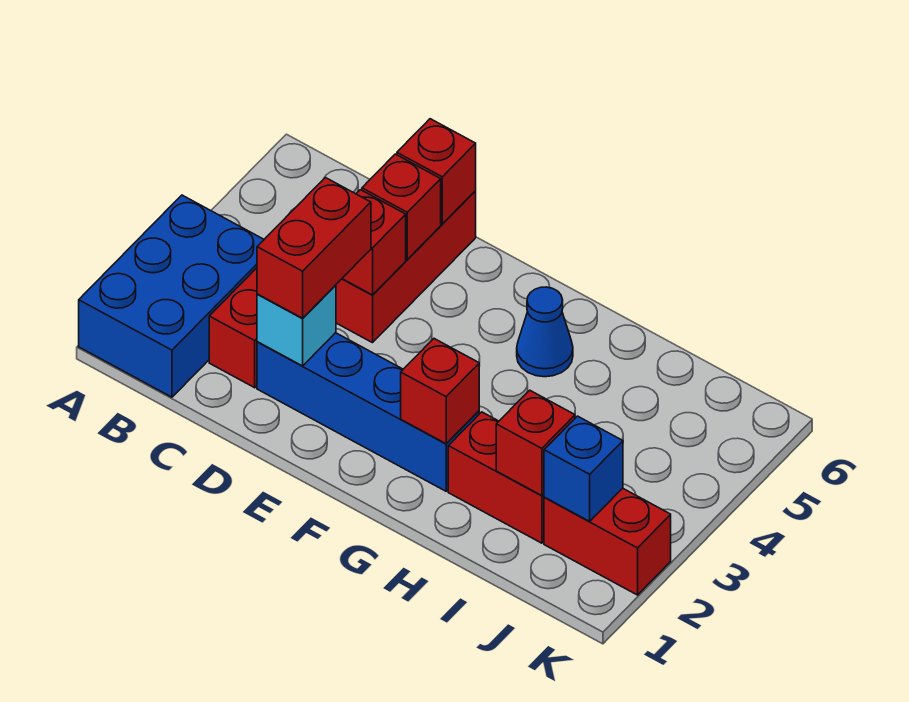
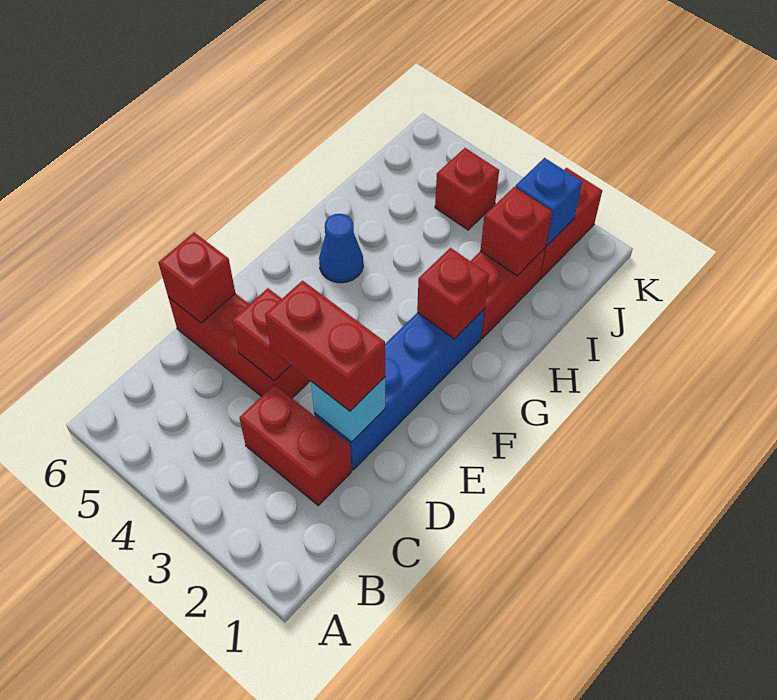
blue 2x3 brick [79,195,264,397] -> none
red 1x1 brick [362,154,441,260] -> red 1x1 brick moved to [435,148,499,230]

